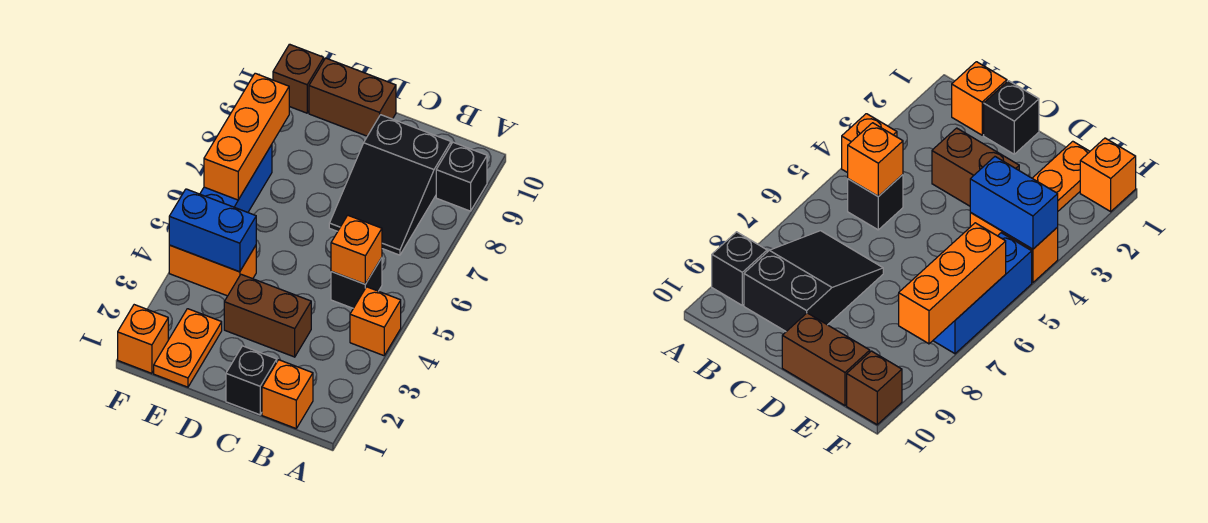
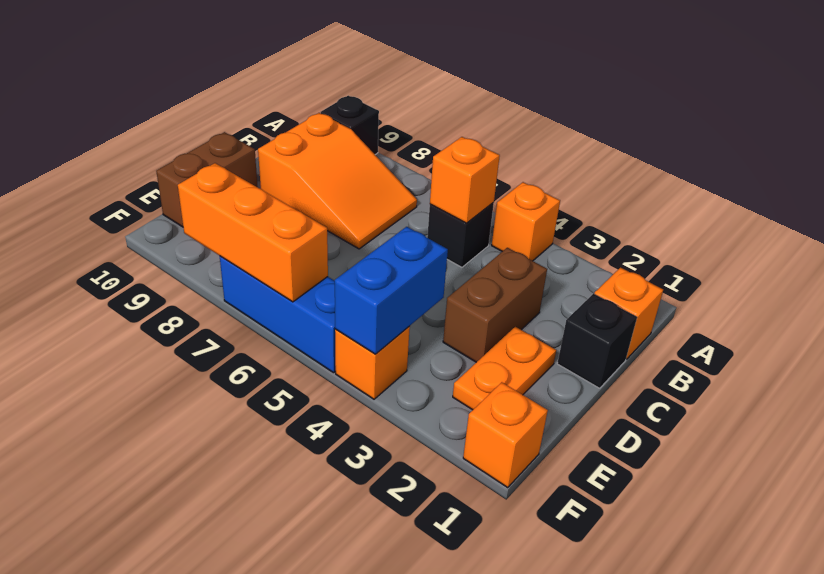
black 2x3 slope [329,115,451,255] -> orange 2x3 slope [258,113,417,249]
orange 1x2 plate [154,309,222,387] -> orange 1x2 plate turned to [453,327,556,410]
orange 1x2 brick [169,245,256,296] -> orange 1x1 brick [335,326,410,399]
brown 1x1 brick [273,44,324,113] -> none

